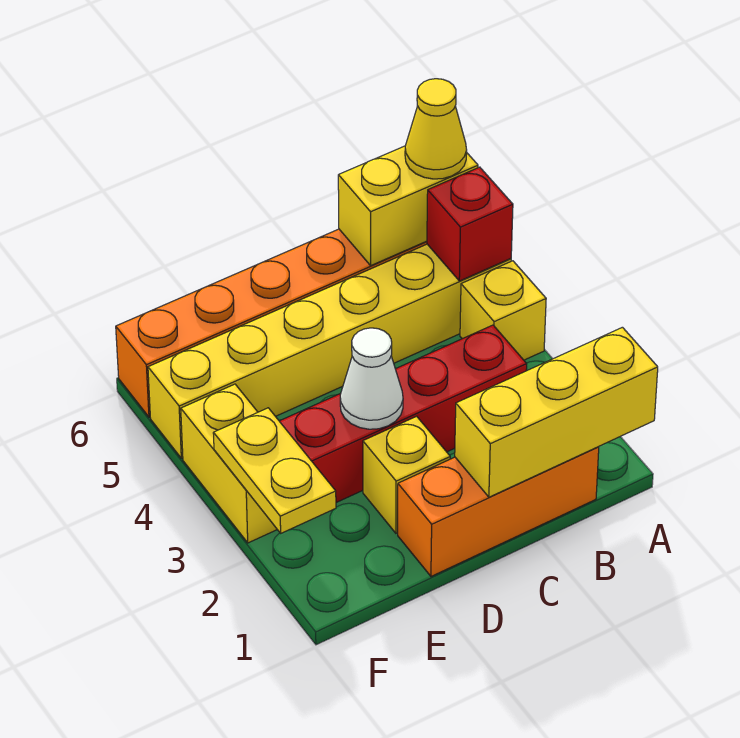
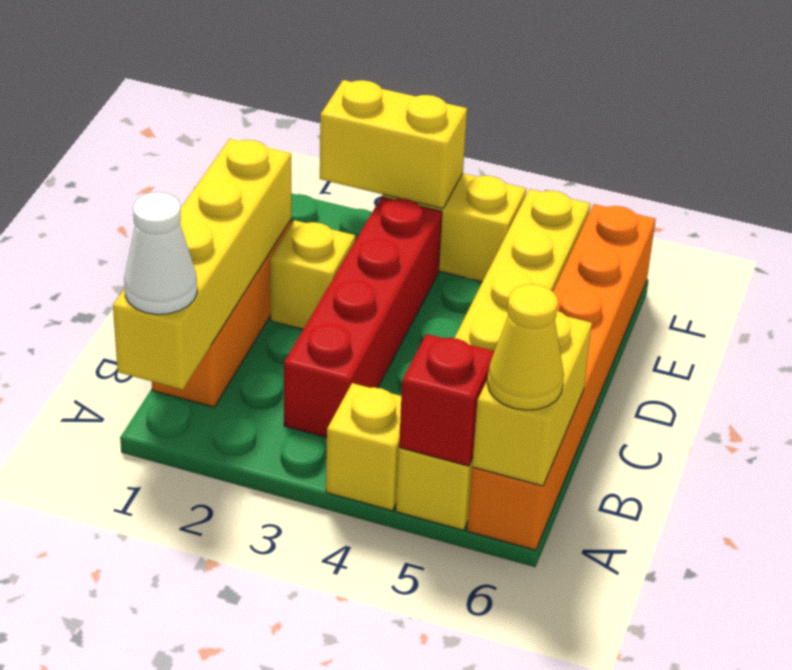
yellow 1x3 brick [455,327,658,497] -> yellow 1x4 brick [113,139,291,390]
white 1x1 cone [340,328,403,429] -> white 1x1 cone moved to [124,192,197,315]
yellow 1x2 plate [213,408,336,533] -> yellow 1x2 brick [320,80,467,209]

